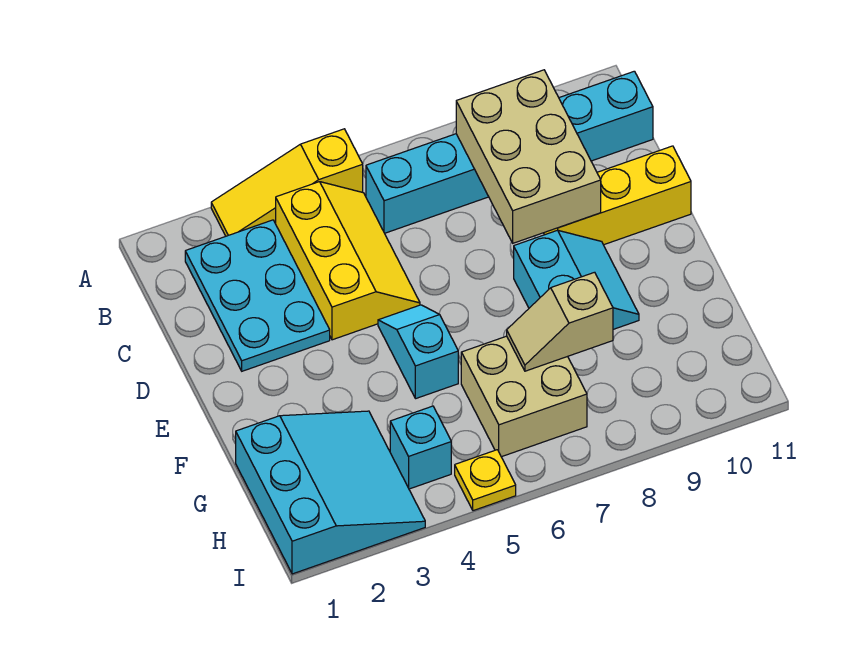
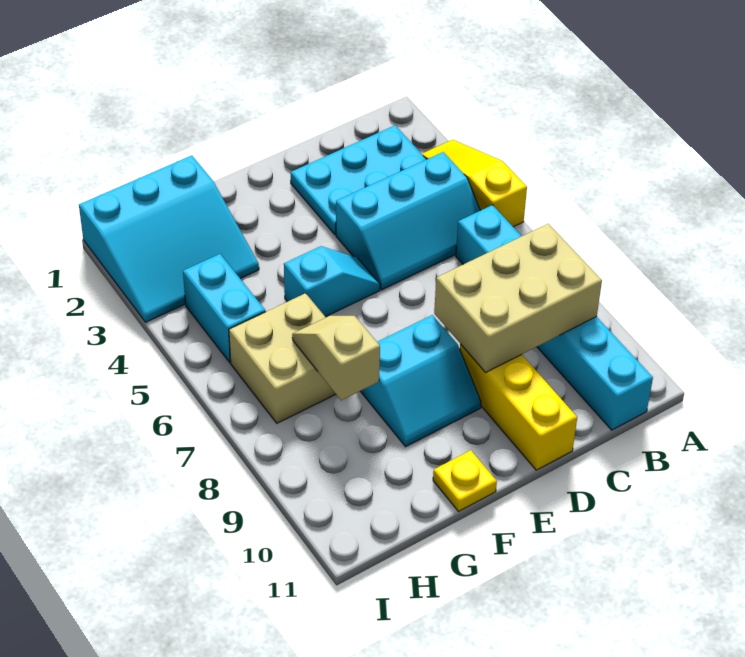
yellow 2x3 slope [276,182,420,340] -> cyan 2x3 slope [336,152,480,290]
cyan 1x1 brick [390,406,451,489] -> cyan 1x2 brick [183,254,266,362]
yellow 1x1 plate [455,450,516,511] -> yellow 1x1 plate moved to [433,450,497,512]

